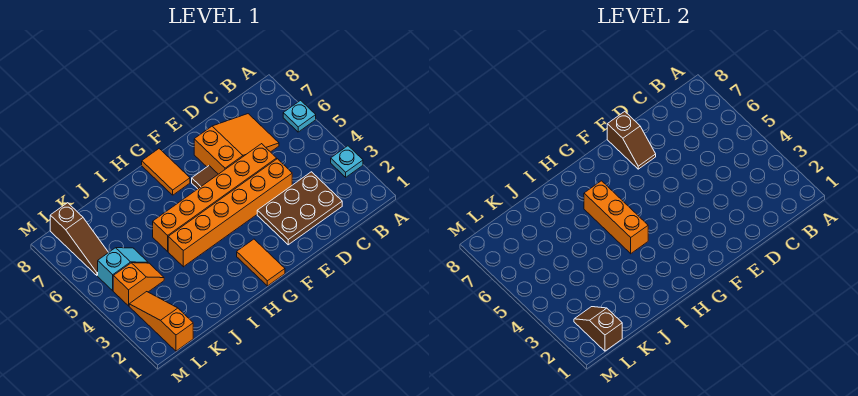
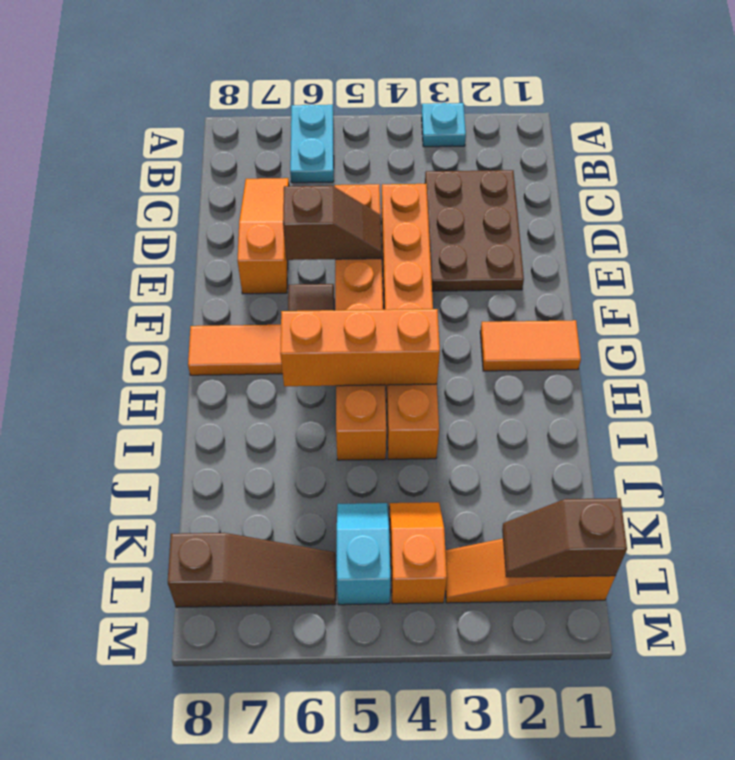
cyan 1x1 plate [283,100,316,132] -> cyan 1x2 plate [290,104,334,183]
orange 2x3 slope [194,114,279,174] -> orange 1x3 slope [238,178,289,294]
brown 1x2 slope [607,111,656,169] -> brown 1x2 slope moved to [283,186,382,260]

